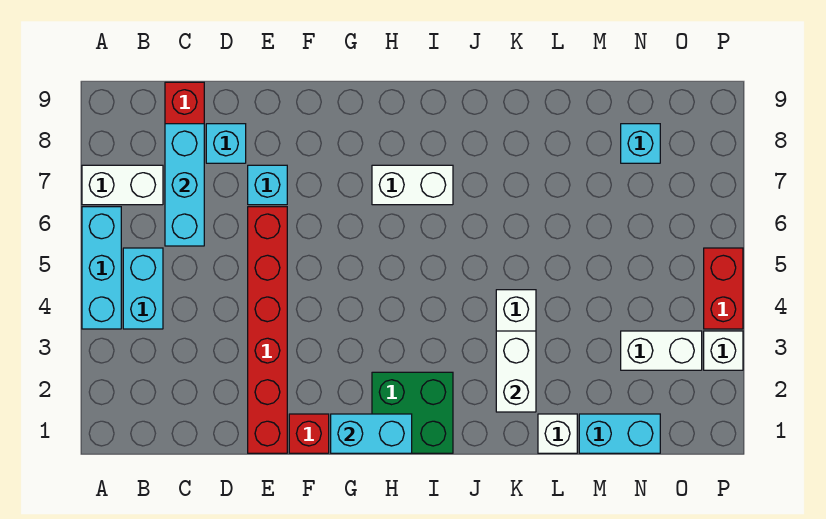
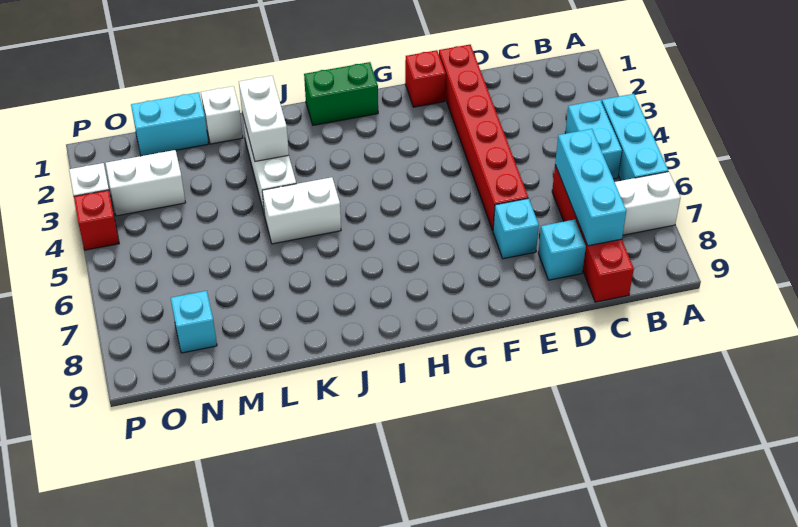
cyan 1x2 brick [331,414,412,453] -> none
green 2x2 brick [372,372,453,453] -> green 1x2 brick [304,62,378,125]
white 1x2 brick [372,165,453,205] -> white 1x2 brick moved to [262,177,341,244]
red 1x2 brick [704,248,743,329] -> red 1x1 brick [74,190,119,250]

